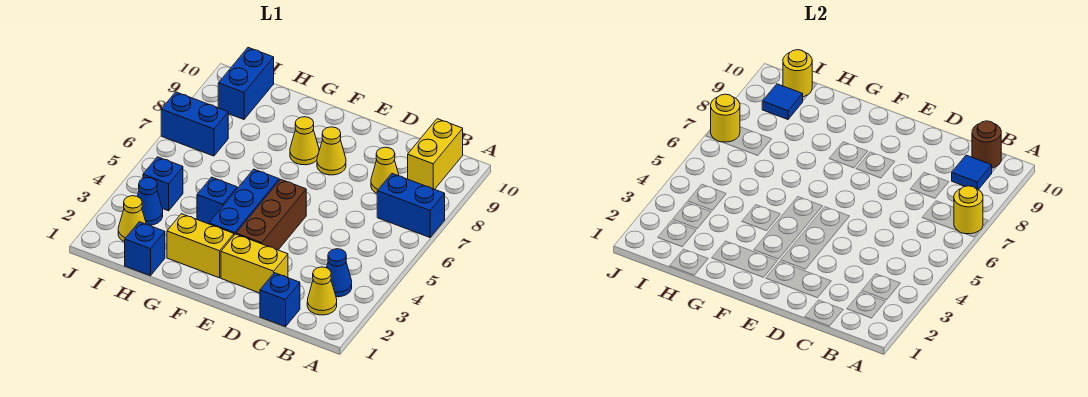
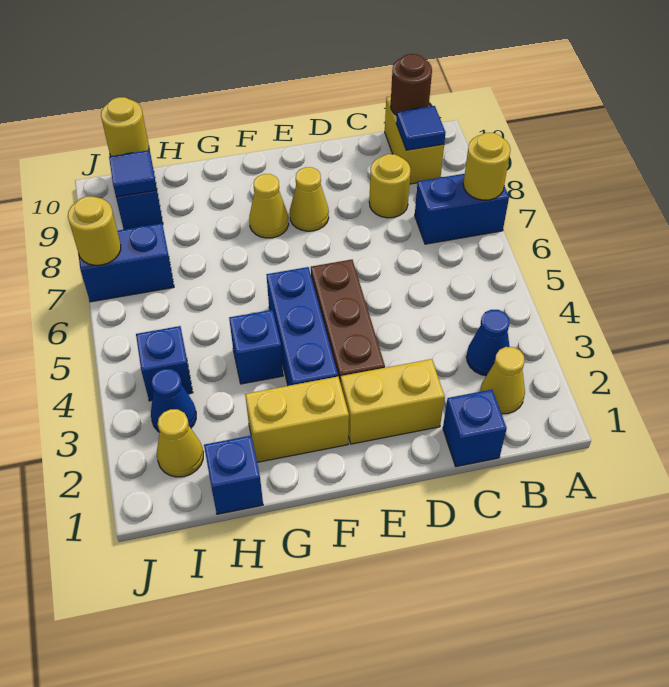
yellow 1x1 cone [371,147,399,193] -> yellow 1x1 round brick [369,154,411,218]

